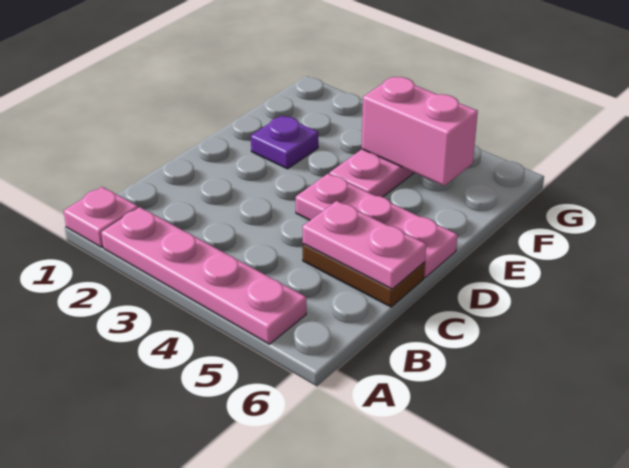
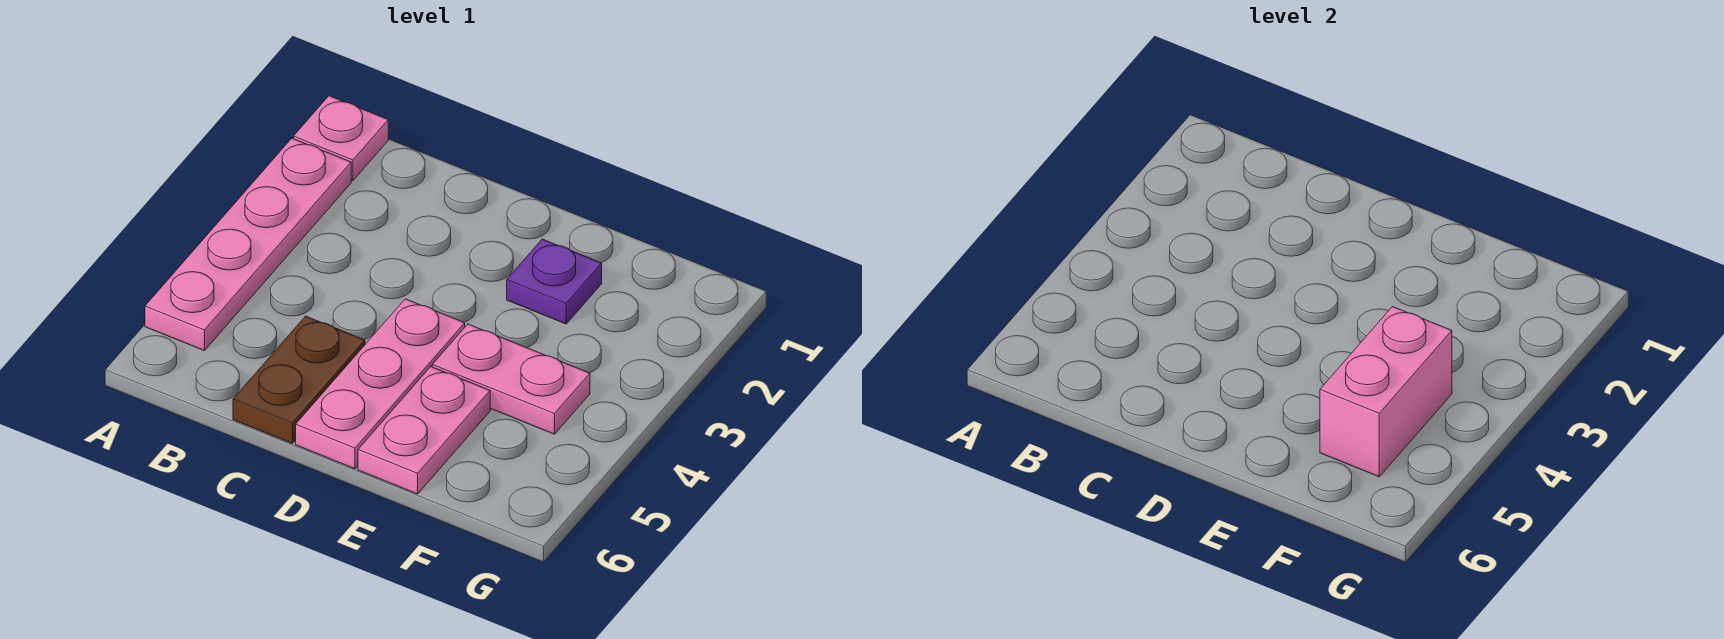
pink 1x2 plate [302,201,426,289] -> pink 1x2 plate moved to [358,367,490,494]

